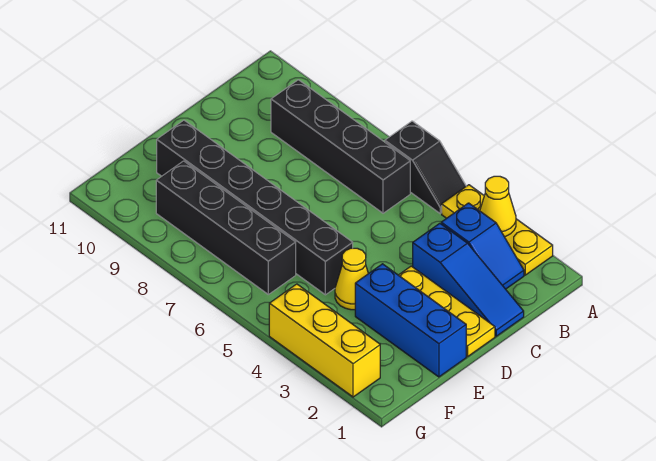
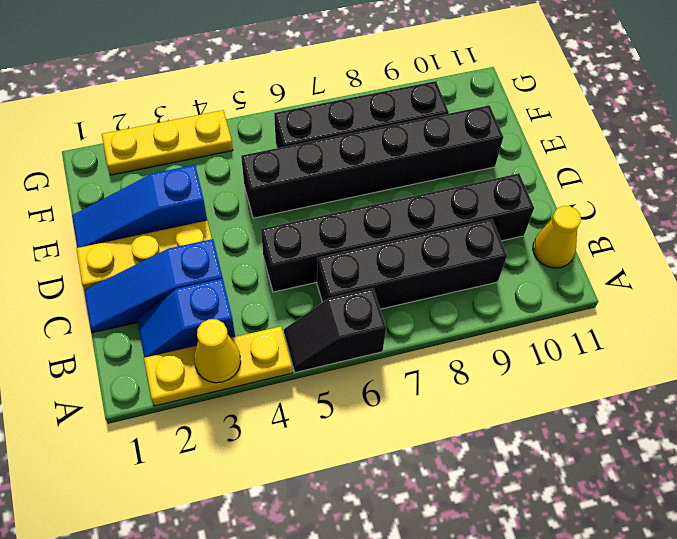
none -> black 1x6 brick [261,174,534,292]
blue 1x3 brick [355,264,466,377] -> blue 1x3 slope [72,165,207,248]
yellow 1x1 cone [335,248,368,310] -> yellow 1x1 cone moved to [533,206,581,268]
yellow 1x3 brick [269,284,380,397] -> yellow 1x3 plate [102,110,233,175]

